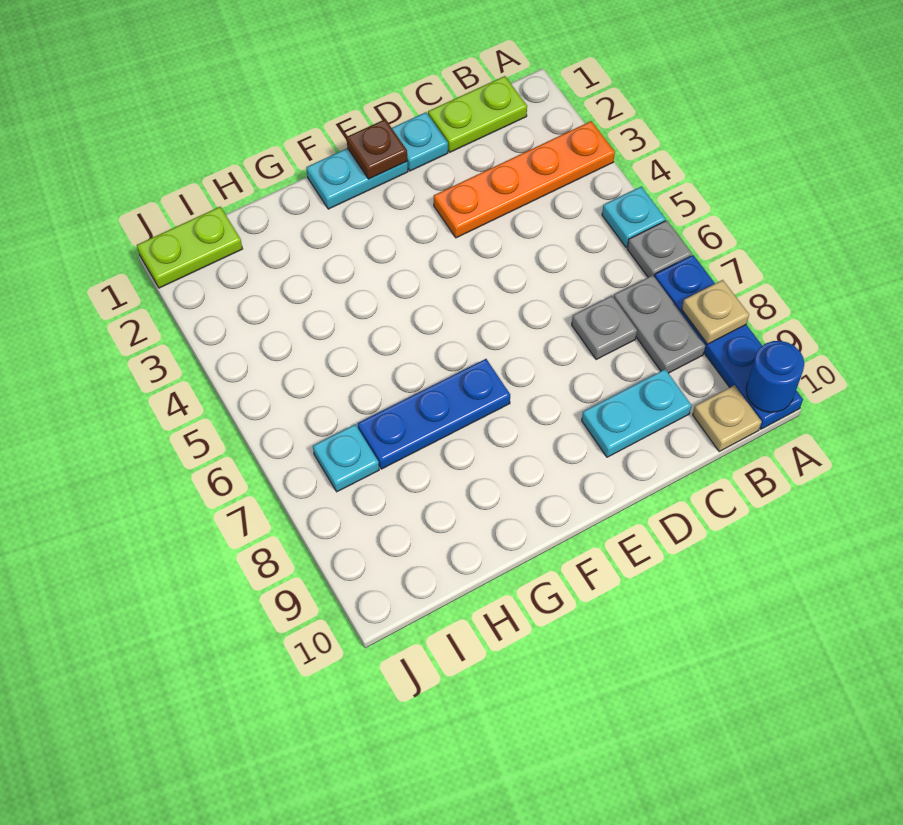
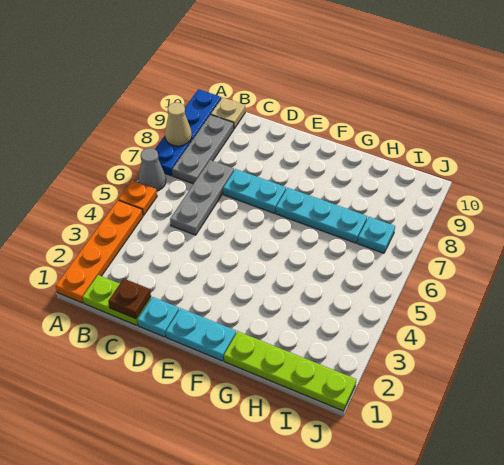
orange 1x4 plate [434,121,615,238] -> orange 1x4 plate turned to [56,200,143,303]
cyan 1x1 plate [602,187,666,247] -> orange 1x1 plate [119,180,157,215]
grey 1x1 plate [627,220,692,277] -> grey 1x1 cone [138,148,166,191]
tan 1x1 plate [682,280,749,344] -> tan 1x1 cone [165,103,192,146]
blue 1x1 round brick [746,341,804,412] -> none
grey 1x2 plate [614,275,705,373] -> grey 1x3 plate [172,115,234,184]
grey 1x1 plate [572,296,637,360] -> grey 1x3 plate [170,160,234,235]
cyan 1x2 plate [582,369,691,457] -> cyan 1x2 plate moved to [223,169,286,213]
brown 1x1 plate [346,119,407,179] -> brown 1x1 plate moved to [108,279,151,319]
blue 1x3 plate [358,359,510,469] -> cyan 1x3 plate [276,188,367,243]
lime 1x2 plate [137,207,242,288] -> lime 1x4 plate [224,331,356,411]

